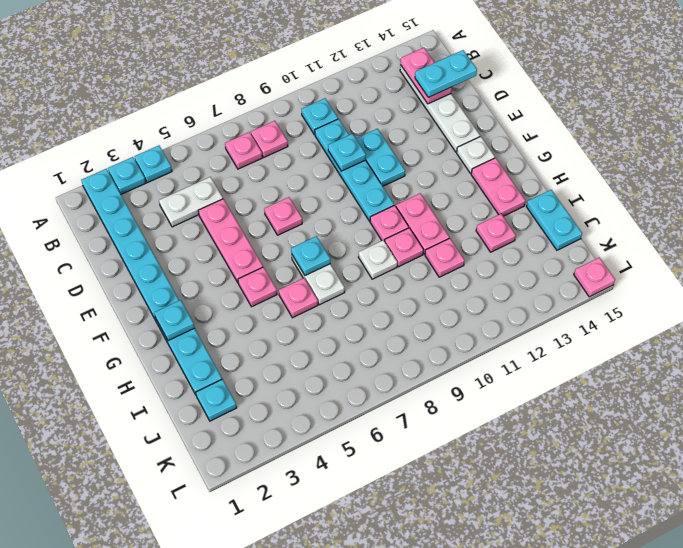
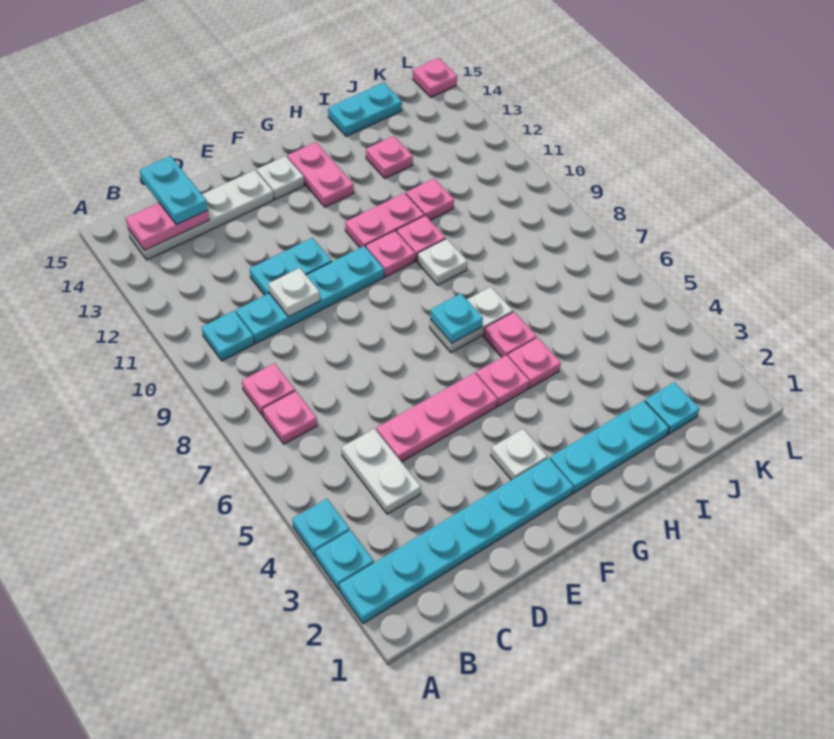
cyan 1x1 plate [328,134,366,171] -> white 1x1 plate [268,268,320,317]
pink 1x1 plate [264,197,302,235] -> pink 1x1 plate moved to [508,338,561,388]
none -> white 1x1 plate [491,429,547,480]
cyan 1x1 plate [154,300,194,341] -> none
pink 1x2 plate [471,158,525,216] -> pink 1x2 plate turned to [287,142,354,207]

